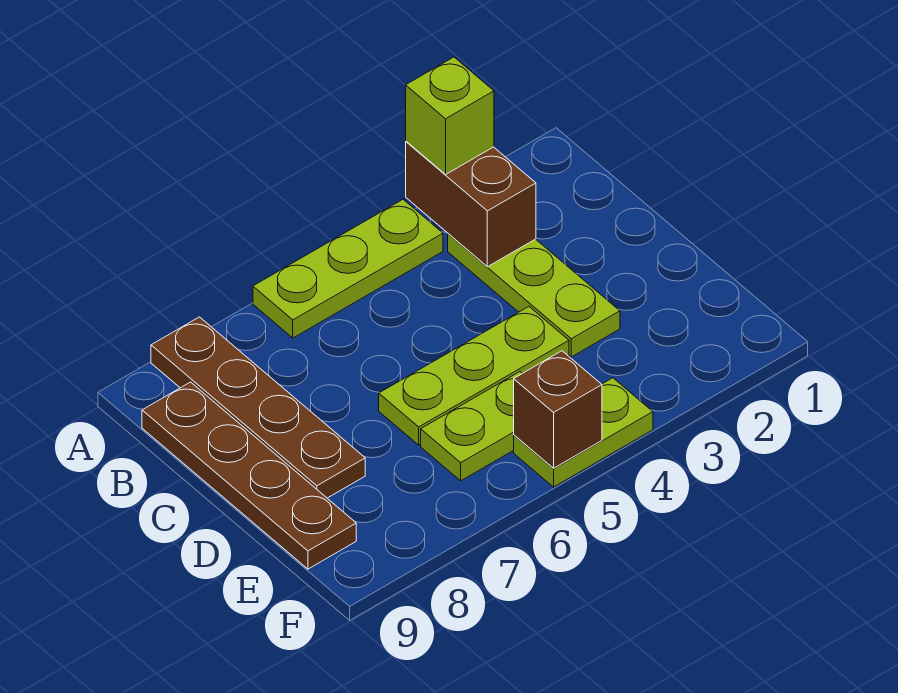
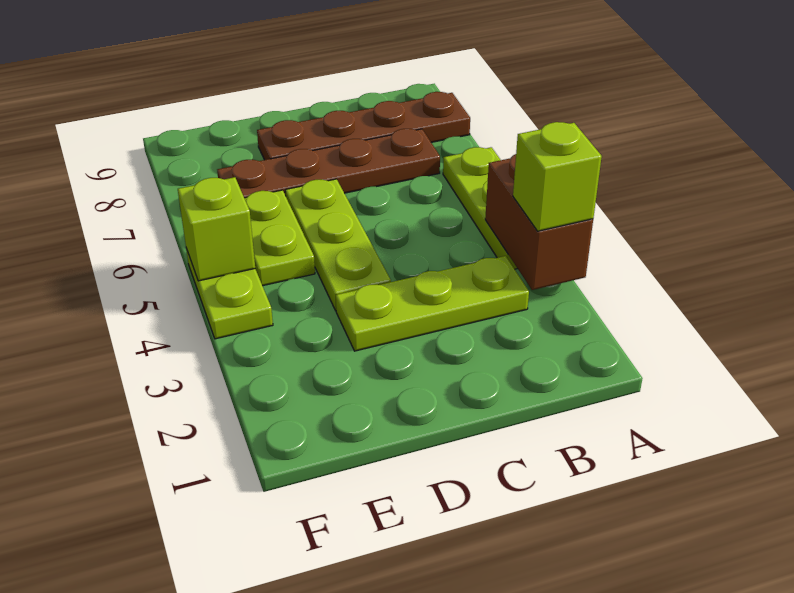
brown 1x2 brick [406,142,536,267] -> brown 1x2 brick turned to [485,154,593,290]
brown 1x4 plate [142,382,356,569] -> brown 1x4 plate moved to [217,129,440,198]
brown 1x1 brick [514,351,602,468] -> lime 1x1 brick [178,177,255,281]

